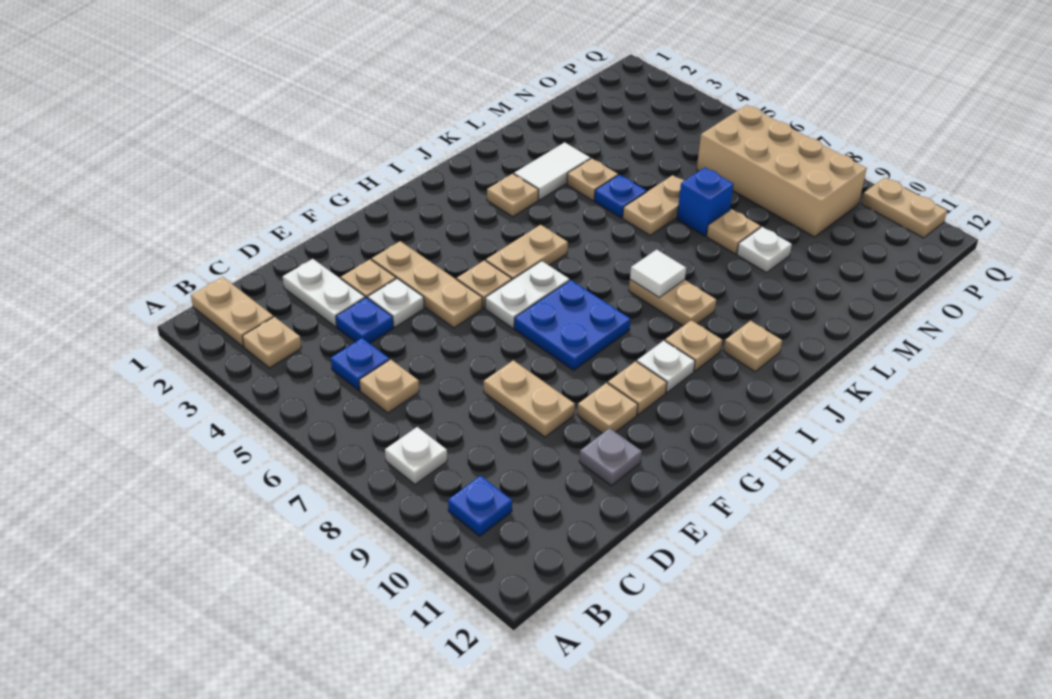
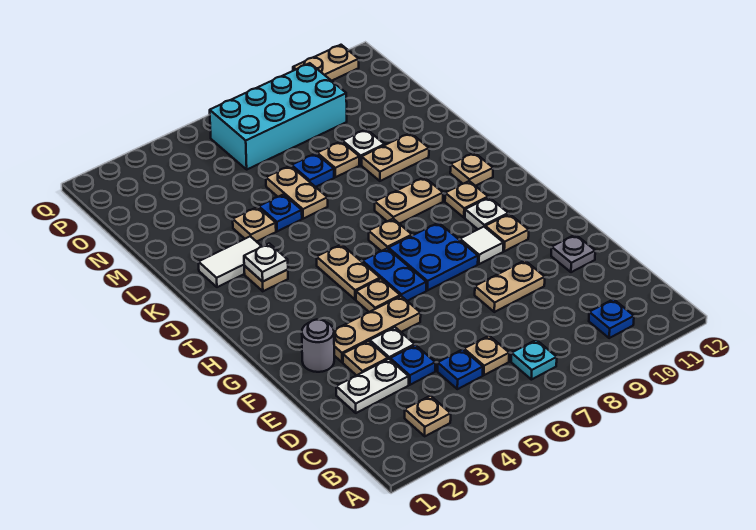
tan 1x2 plate [191,277,273,346] -> tan 1x2 plate moved to [362,133,429,181]
none -> cyan 1x1 plate [511,340,557,380]
white 1x1 plate [385,427,447,484] -> white 1x1 plate moved to [244,243,288,282]
none -> grey 1x1 round brick [302,320,334,372]
tan 1x1 plate [577,383,638,433] -> tan 1x1 plate moved to [369,219,412,251]
white 1x2 plate [485,261,569,328] -> blue 1x2 plate [362,249,426,301]
white 1x1 tile [630,250,686,297] -> white 1x1 tile moved to [460,227,503,264]
white 1x2 tile [514,142,590,200] -> white 1x2 tile turned to [199,236,262,287]
blue 1x1 brick [677,167,733,236] -> blue 1x1 plate [292,153,334,187]
tan 2x4 brick [697,105,867,237] -> cyan 2x4 brick [210,63,347,169]

